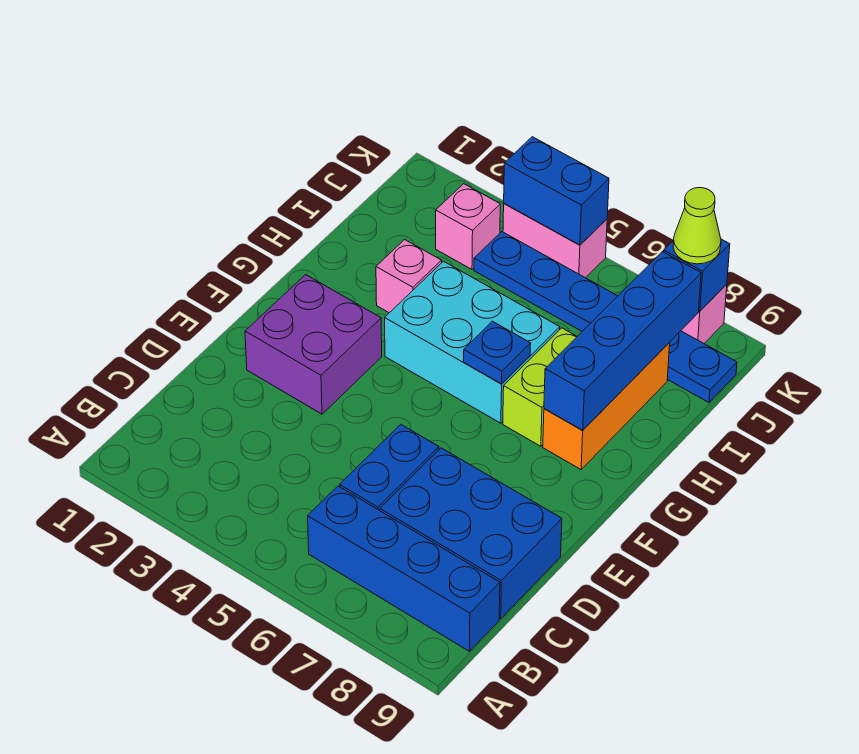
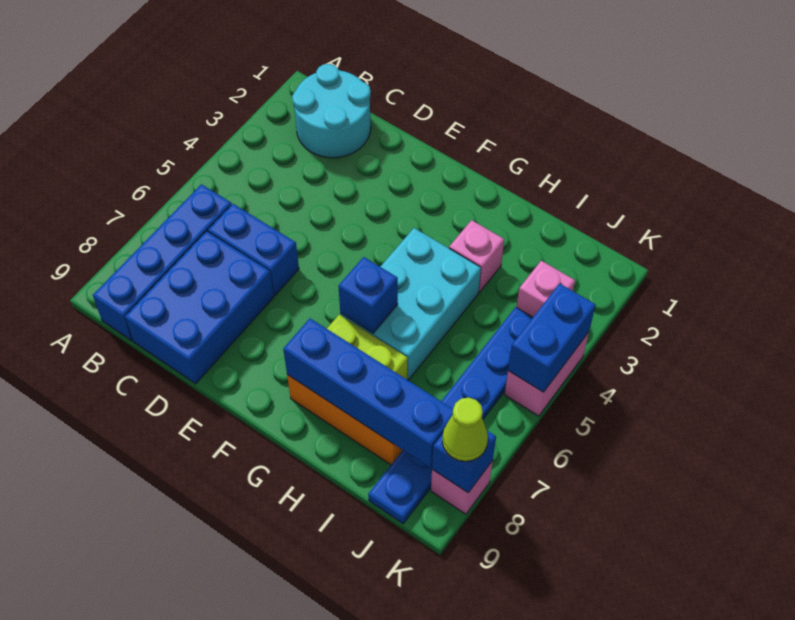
none -> cyan 2x2 round brick [292,64,371,158]
purple 2x2 brick [245,275,382,414] -> none
blue 1x1 plate [464,321,531,384] -> blue 1x1 brick [338,257,398,333]

